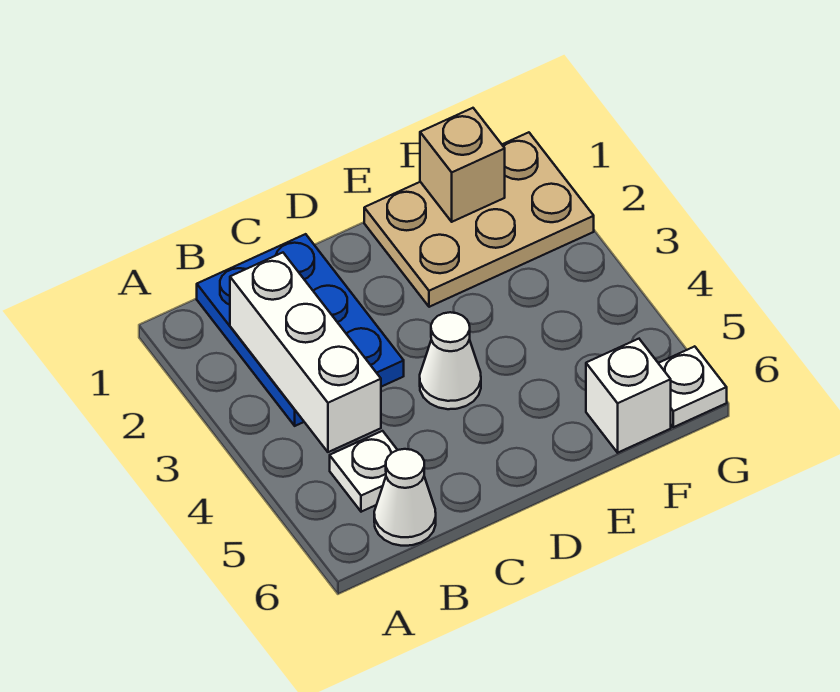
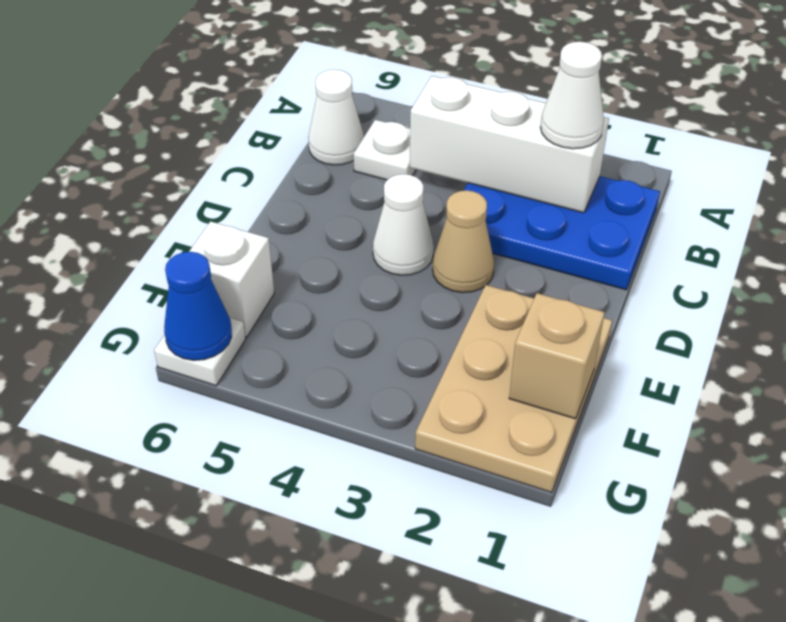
none -> white 1x1 cone [540,42,604,149]
none -> tan 1x1 cone [433,190,494,293]
none -> blue 1x1 cone [164,252,232,360]

